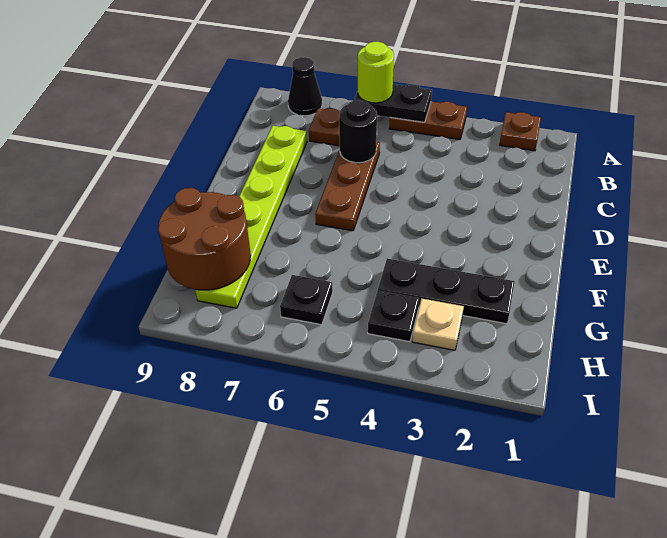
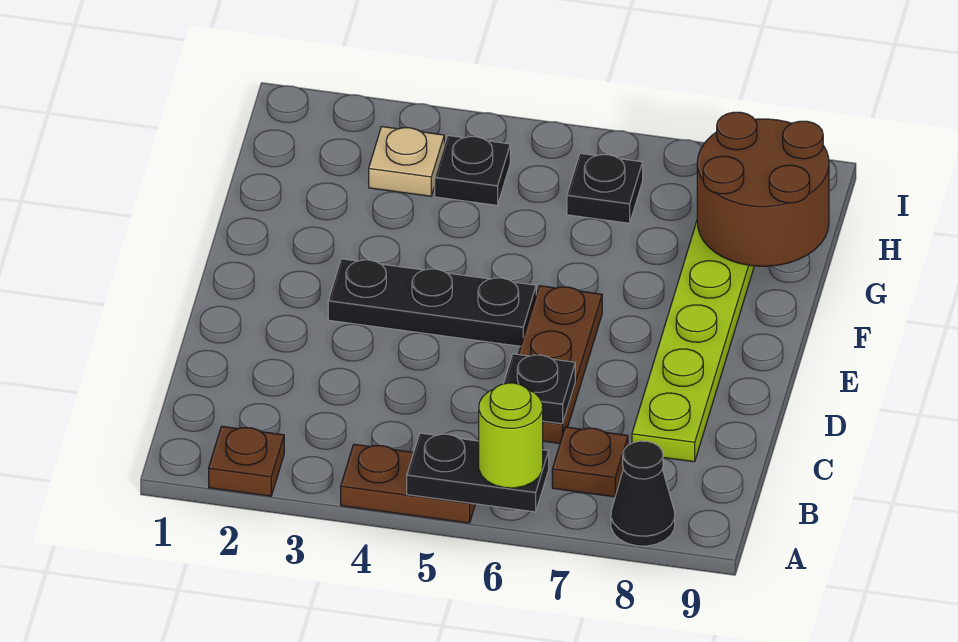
black 1x1 round brick [339,100,377,163] -> black 1x1 plate [503,354,575,424]
black 1x3 plate [378,258,515,324] -> black 1x3 plate moved to [328,259,536,346]

